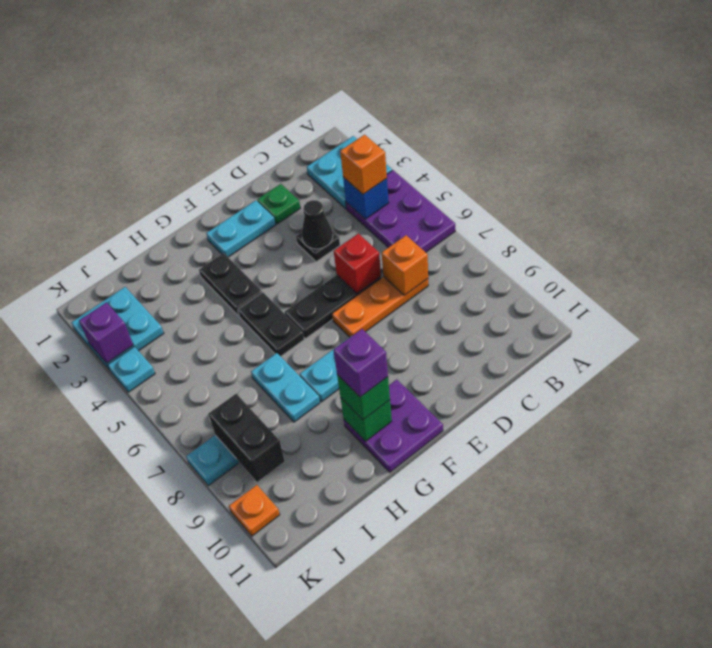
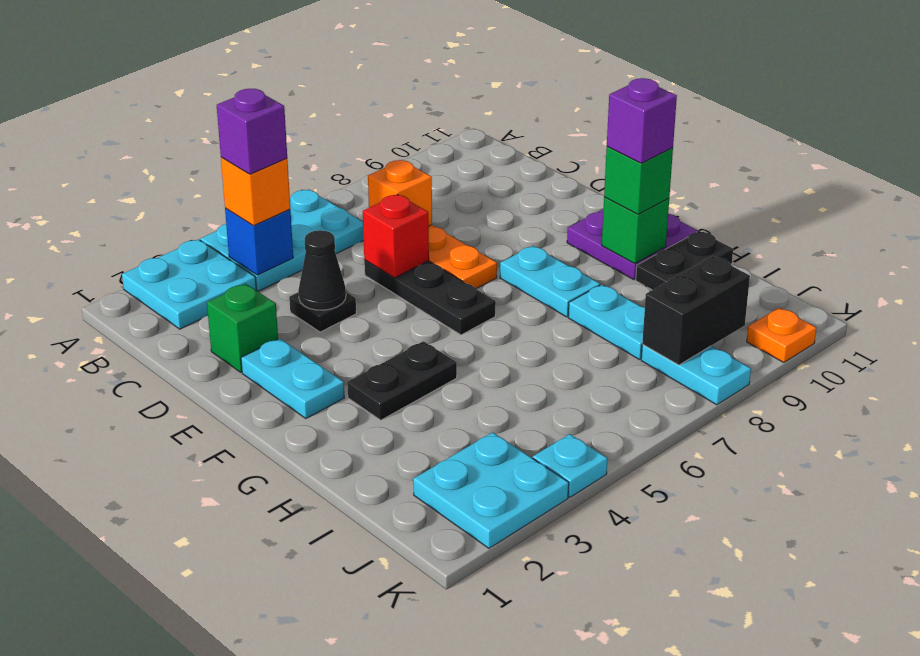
purple 2x3 plate [346,170,455,252] -> cyan 2x3 plate [200,189,364,291]
green 1x1 plate [257,184,300,224] -> green 1x1 brick [207,284,278,372]
black 1x2 plate [238,292,304,356] -> black 1x2 plate moved to [636,231,733,290]
cyan 1x2 plate [251,353,320,422] -> cyan 1x2 plate turned to [568,285,645,359]
purple 1x1 brick [79,302,133,363] -> purple 1x1 brick moved to [217,89,287,174]

